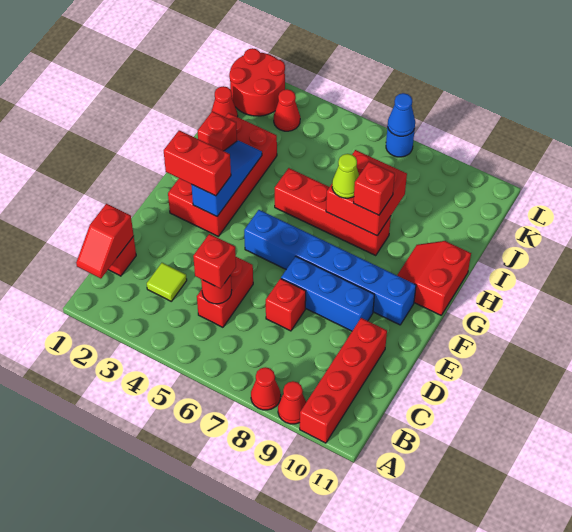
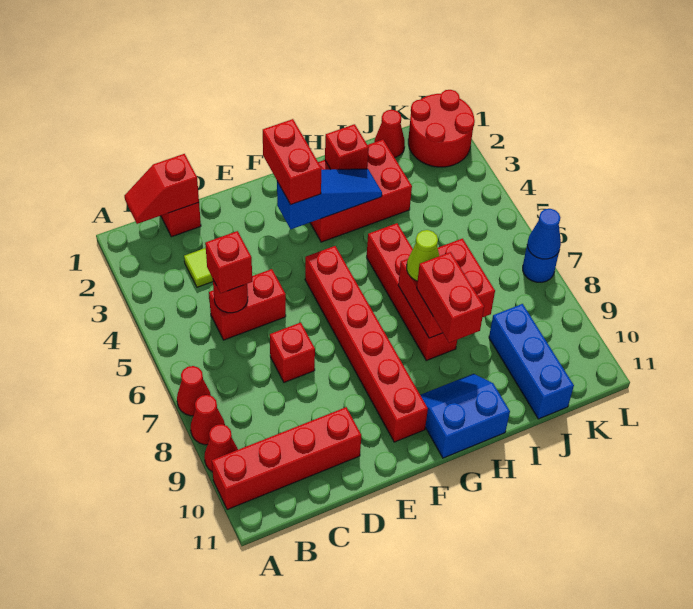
blue 1x3 brick [281,256,374,331] -> blue 1x3 brick moved to [489,304,574,419]
red 2x4 brick [168,113,277,236] -> red 2x3 brick [310,140,412,242]
blue 1x6 brick [244,210,416,325] -> red 1x6 brick [305,246,428,442]
red 2x2 slope [397,241,471,315] -> blue 2x2 slope [421,374,510,458]
red 1x1 brick [354,162,395,215] -> red 1x2 brick [417,252,484,343]
red 1x1 cone [274,89,300,131] -> red 1x1 cone moved to [177,366,211,416]

